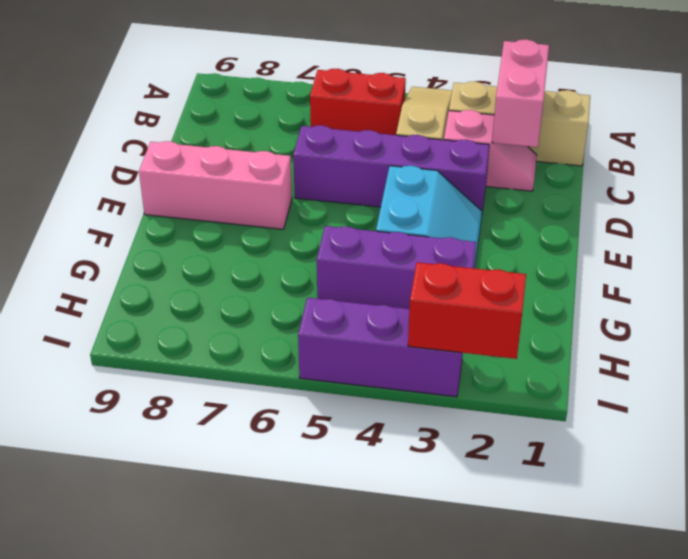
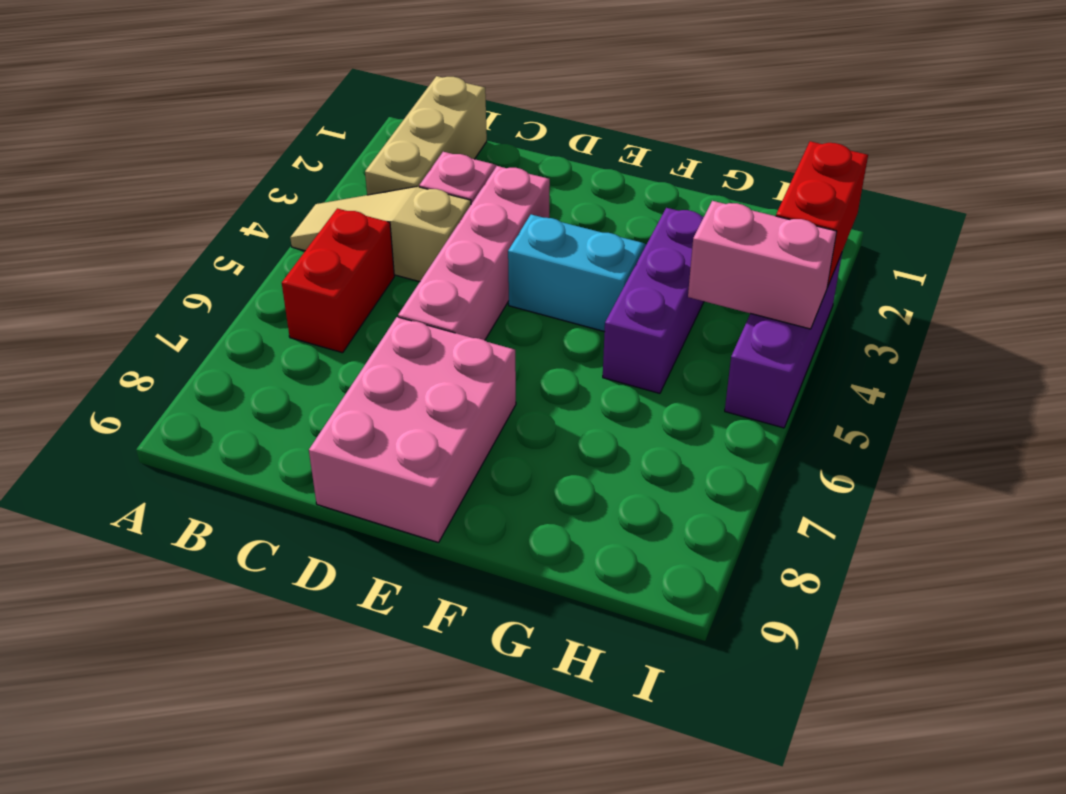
pink 1x2 brick [492,39,549,147] -> pink 1x2 brick moved to [688,201,837,329]
purple 1x4 brick [293,125,489,211] -> pink 1x4 brick [398,166,550,340]
pink 1x3 brick [139,141,292,229] -> pink 2x3 brick [309,317,516,543]

